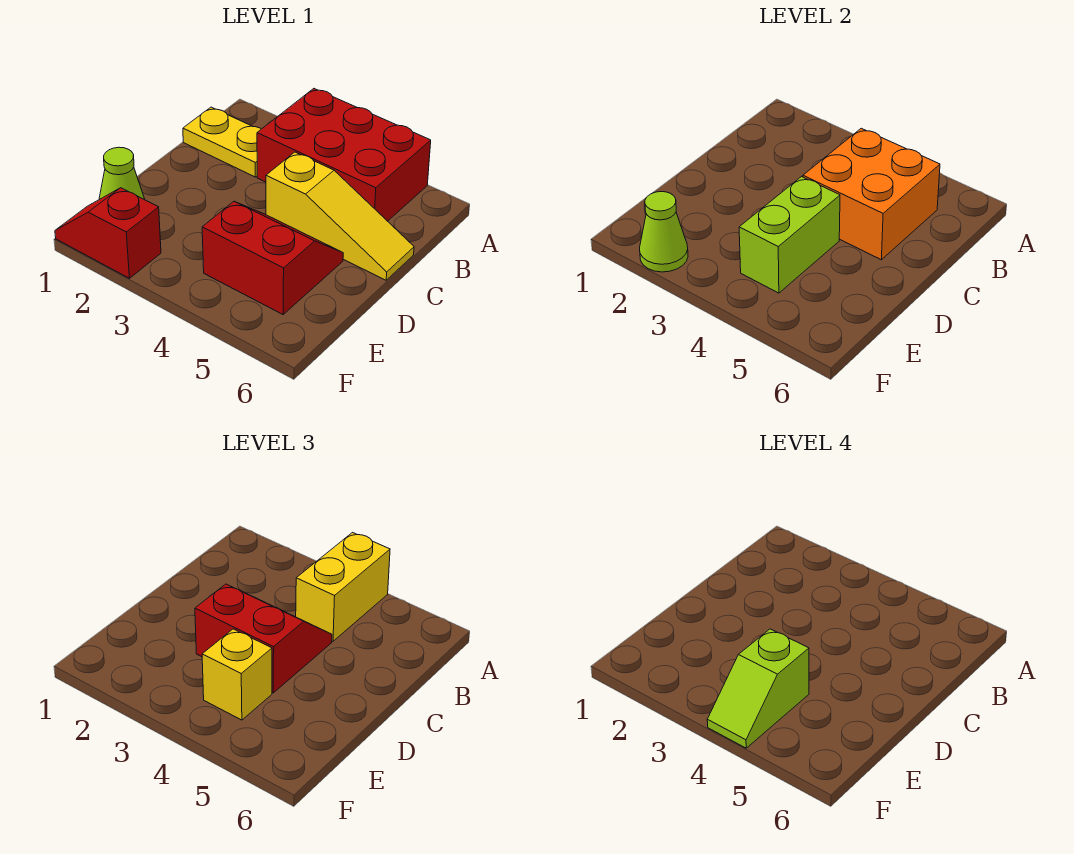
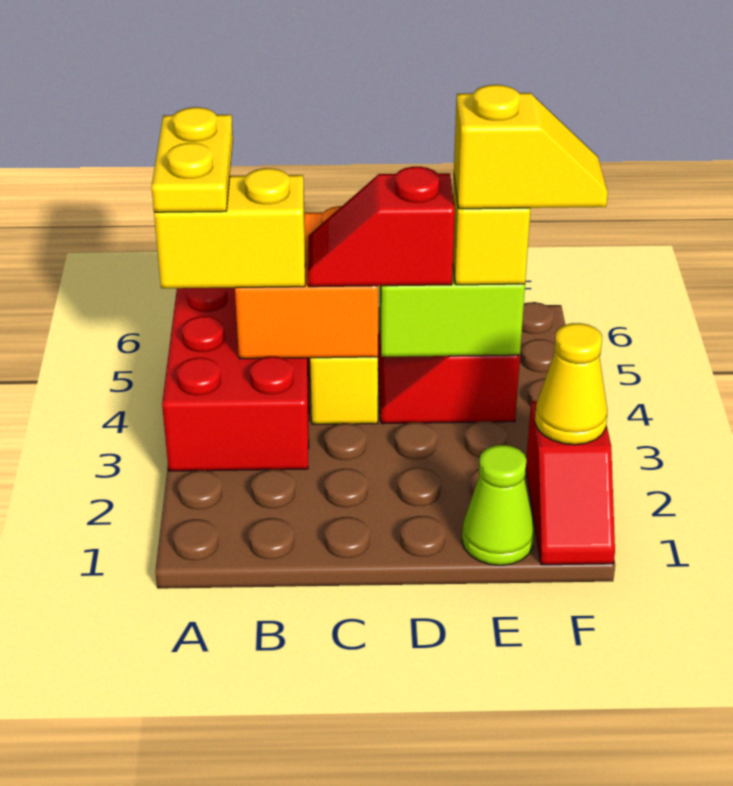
yellow 1x2 plate [183,107,261,177] -> yellow 1x2 plate moved to [152,107,233,212]
red 2x2 slope [195,584,332,693] -> red 1x2 slope [308,167,455,287]
lime 1x2 slope [707,629,809,748] -> yellow 1x2 slope [454,85,608,209]
lime 1x1 cone [640,192,688,272] -> yellow 1x1 cone [535,323,607,445]

